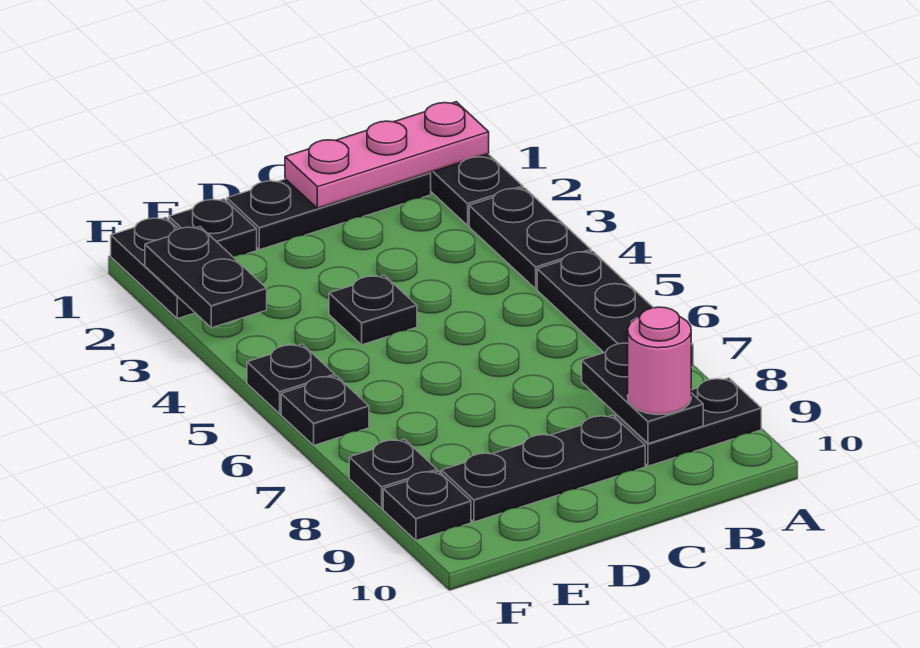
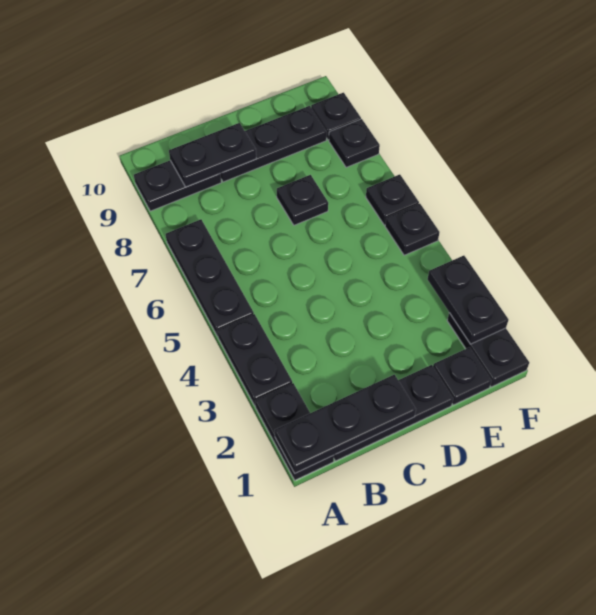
pink 1x3 plate [285,102,489,209] -> black 1x3 plate [275,375,416,473]
black 1x2 plate [582,343,703,444] -> black 1x2 plate turned to [169,123,256,187]
pink 1x1 round brick [628,307,691,415] -> none
black 1x1 plate [329,275,417,345] -> black 1x1 plate moved to [277,175,328,225]

